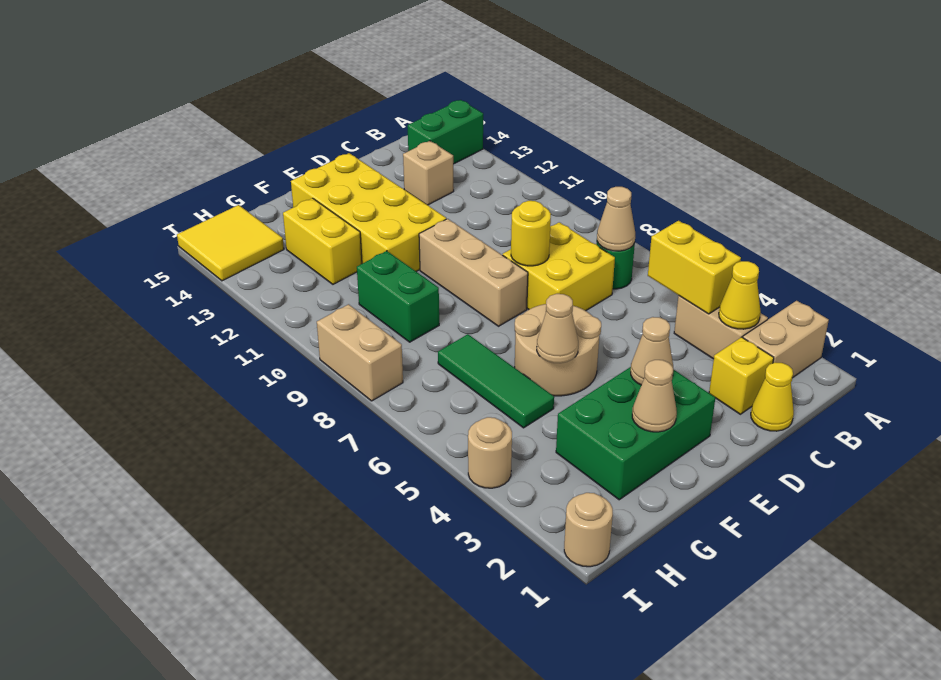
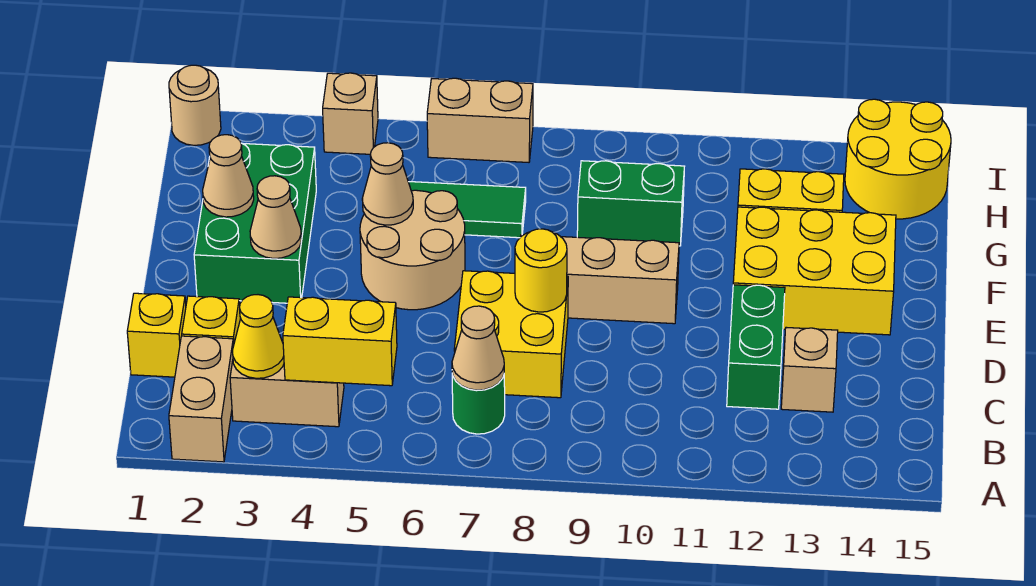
green 1x2 brick [408,100,483,164] -> green 1x2 brick moved to [727,285,785,409]
yellow 1x1 cone [751,362,794,431] -> yellow 1x1 brick [127,293,186,377]
yellow 2x4 brick [291,153,446,272] -> yellow 2x3 brick [733,207,896,335]
yellow 2x2 tile [177,205,284,281] -> yellow 2x2 round brick [845,99,951,219]
tan 1x1 round brick [468,417,512,488] -> tan 1x1 brick [323,73,378,154]
tan 1x2 brick [317,304,403,401] -> tan 1x2 brick moved to [427,78,533,162]

